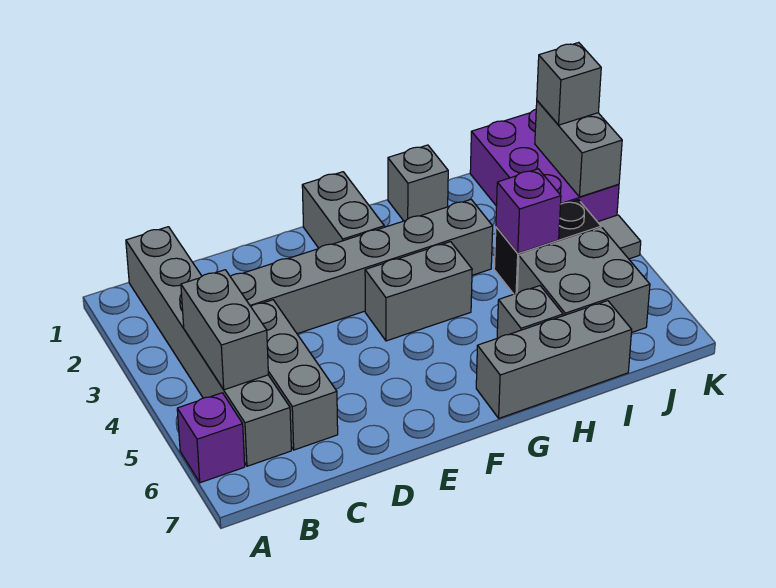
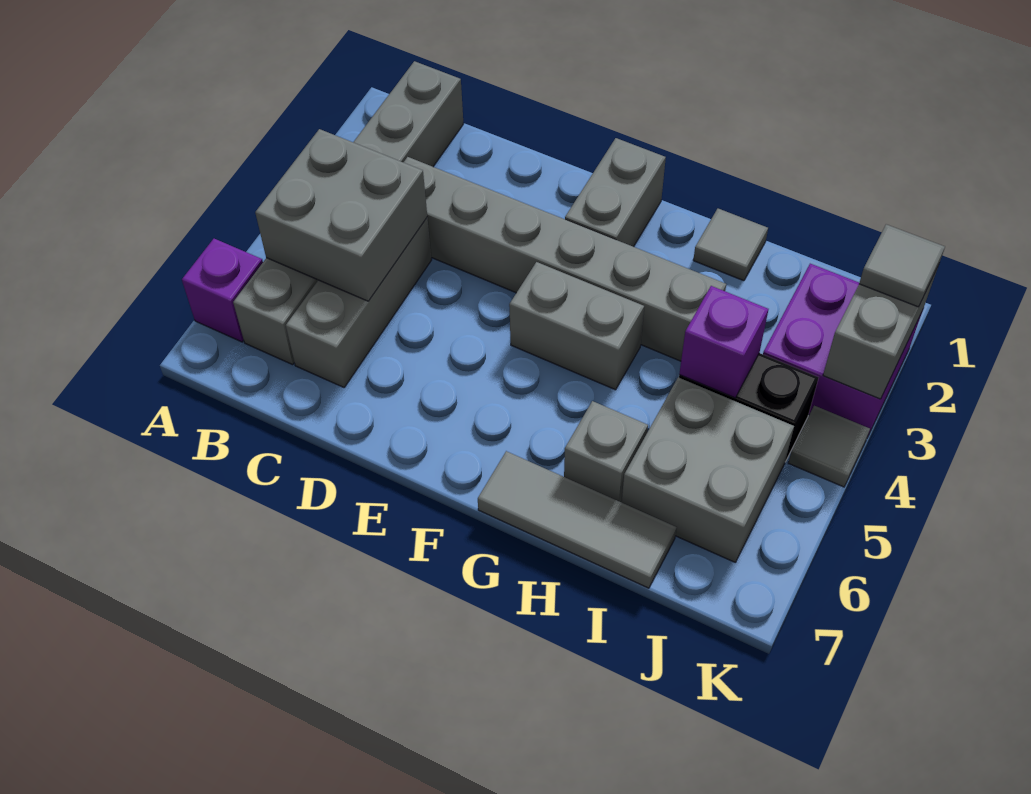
grey 1x2 brick [181,270,268,390] -> grey 2x2 brick [255,129,427,301]
grey 1x3 brick [476,301,632,418] -> grey 1x3 tile [478,451,677,588]
grey 1x1 brick [388,145,448,221] -> grey 1x1 tile [693,209,768,281]
purple 2x3 brick [470,109,619,222] -> purple 2x2 brick [763,264,923,436]
grey 1x1 brick [537,43,601,125] -> grey 1x1 tile [859,224,945,307]

